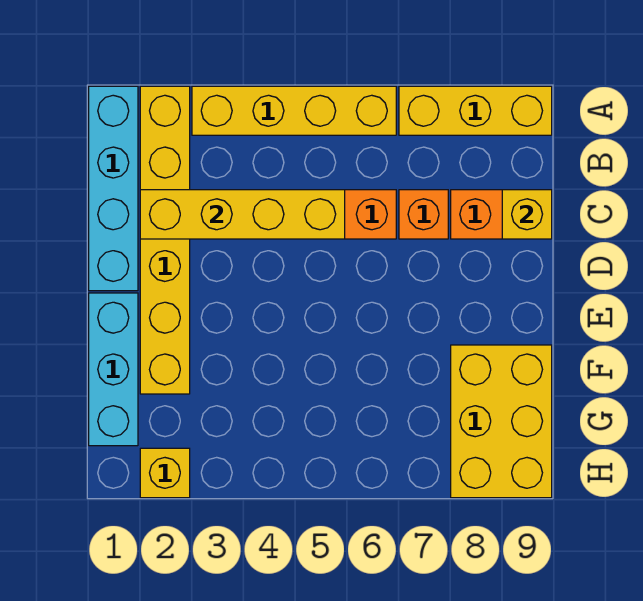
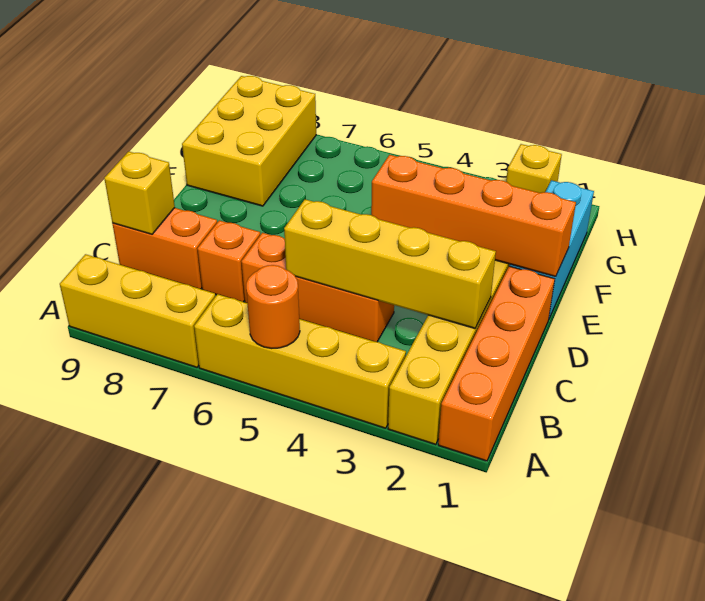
cyan 1x4 brick [89,86,138,291] -> orange 1x4 brick [438,266,555,461]
none -> orange 1x1 round brick [246,265,300,348]
none -> orange 1x4 brick [371,155,576,277]

